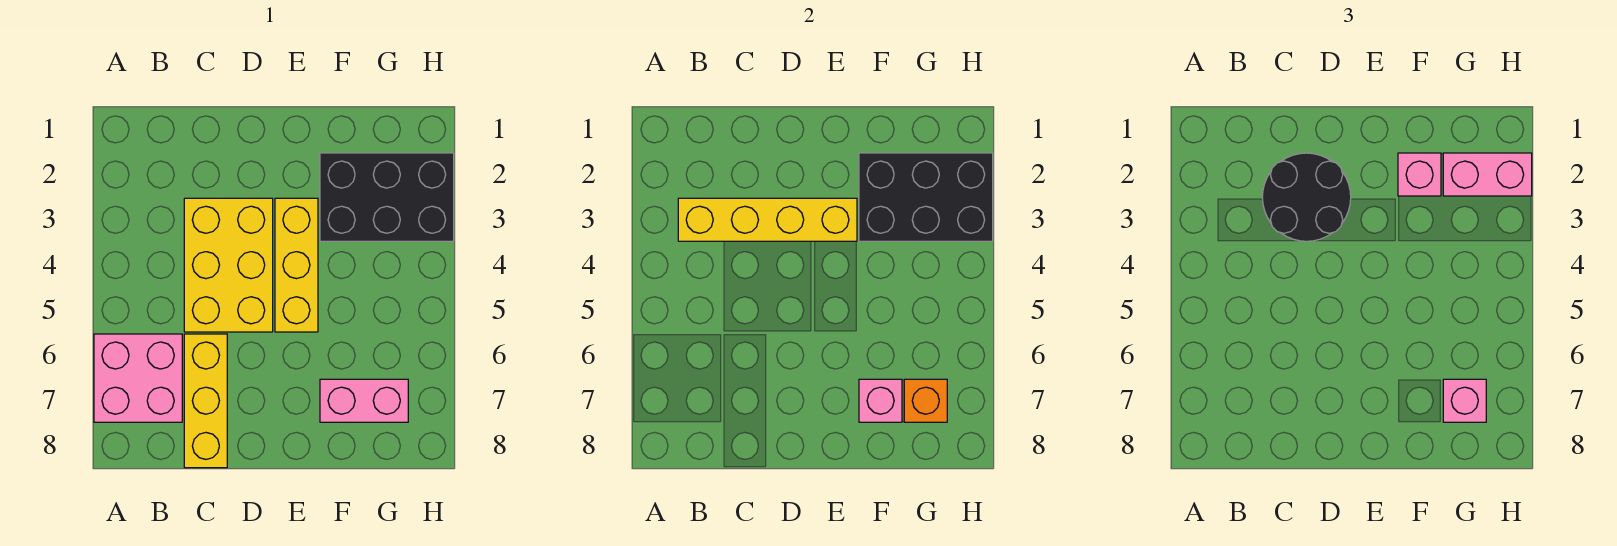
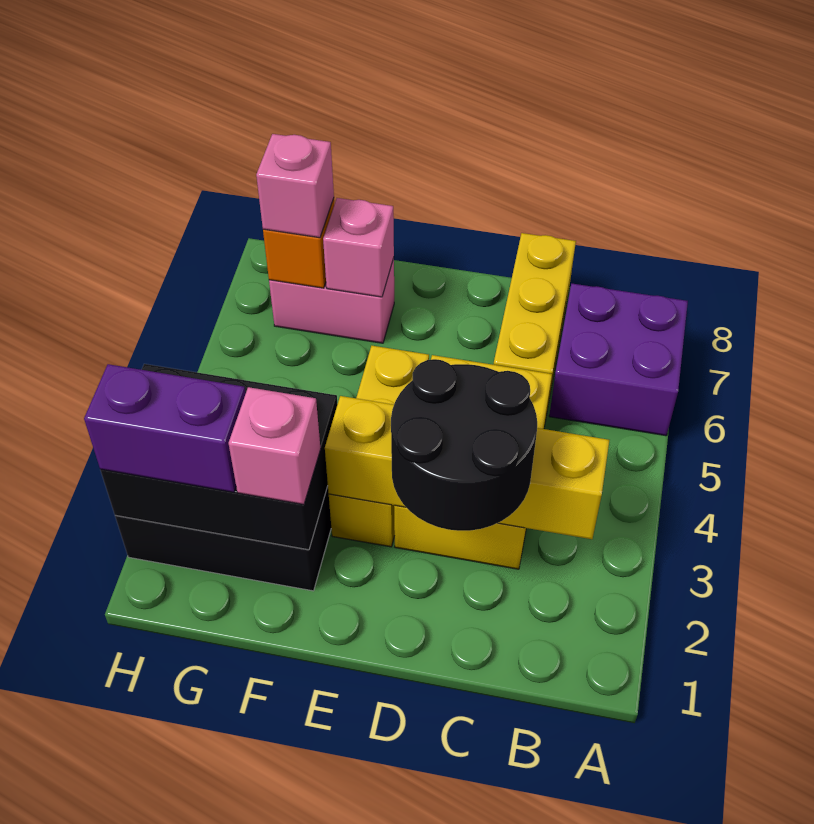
pink 2x2 brick [94,334,182,422] -> purple 2x2 brick [549,284,688,436]
pink 1x2 brick [1443,153,1532,196] -> purple 1x2 brick [84,364,246,492]

